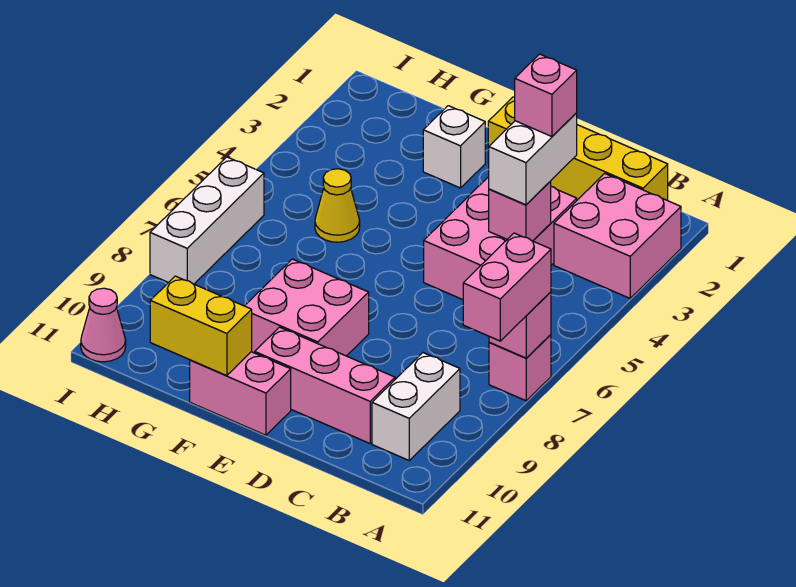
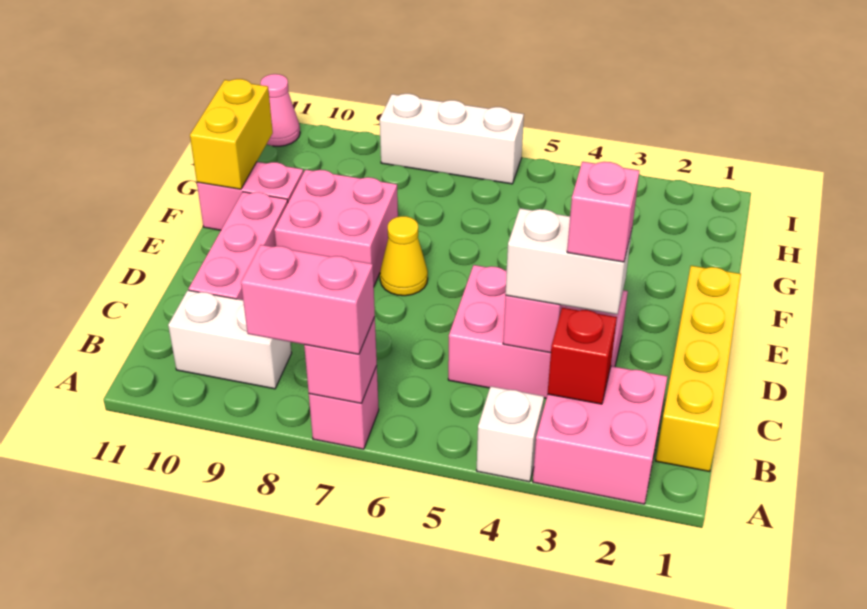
none -> red 1x1 brick [548,308,617,404]
pink 1x2 brick [190,352,291,435] -> pink 1x2 brick turned to [197,162,303,230]
white 1x1 brick [423,106,485,188] -> white 1x1 brick moved to [477,386,544,482]
yellow 1x1 cone [315,169,360,242] -> yellow 1x1 cone moved to [380,216,428,296]

